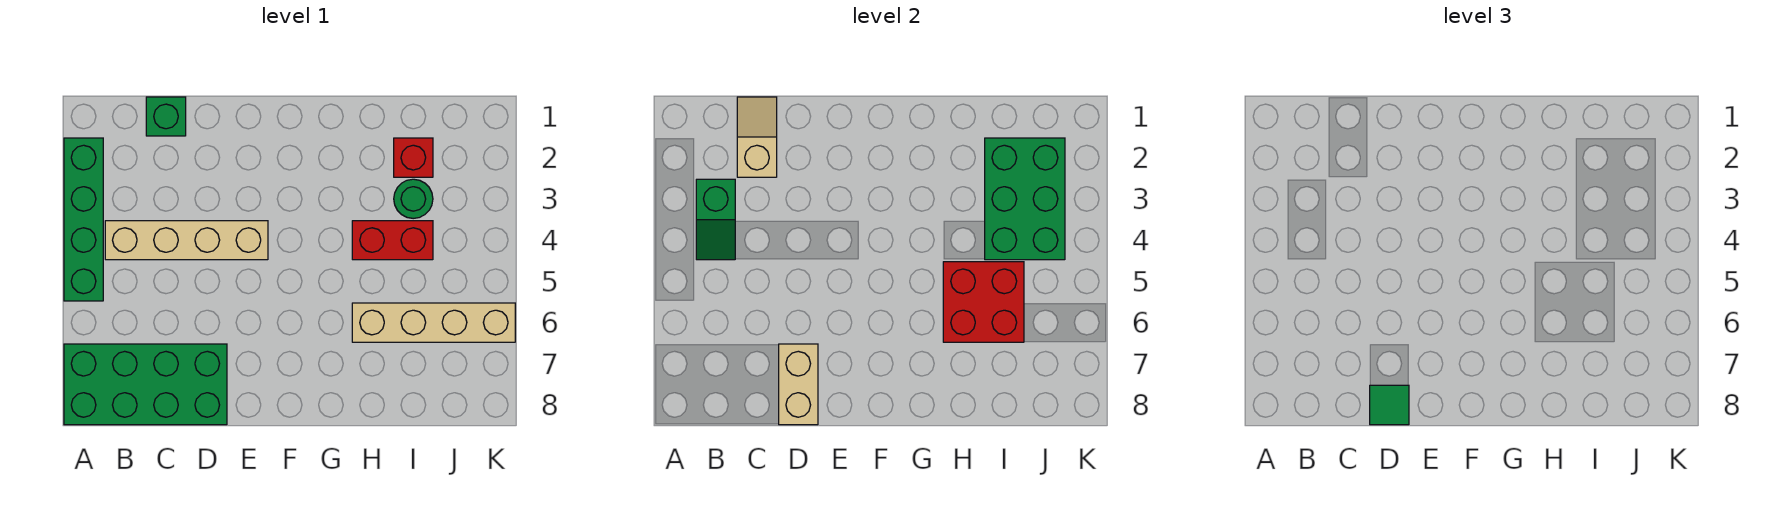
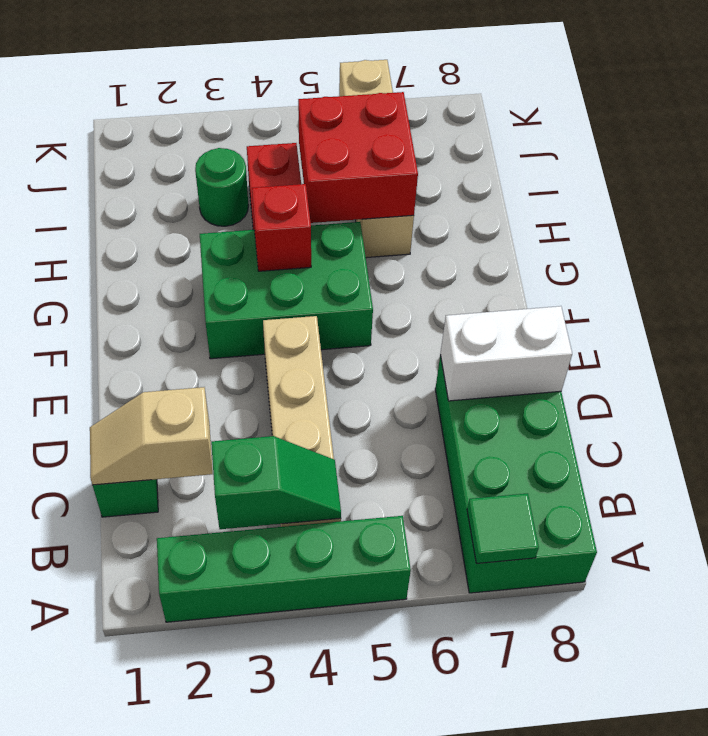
tan 1x2 brick [779,344,818,425] -> white 1x2 brick [440,306,572,401]
green 1x1 tile [1370,385,1409,425] -> green 1x1 tile moved to [467,493,539,564]
red 1x1 brick [394,138,433,177] -> red 1x1 brick moved to [252,184,311,271]
green 2x3 brick [985,138,1065,260] -> green 2x3 brick moved to [200,222,373,359]

